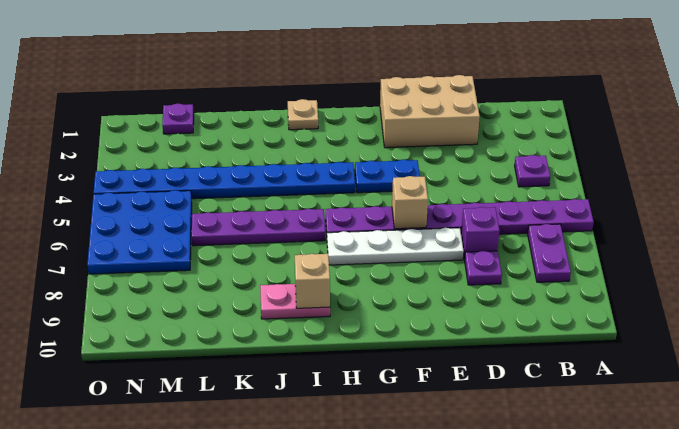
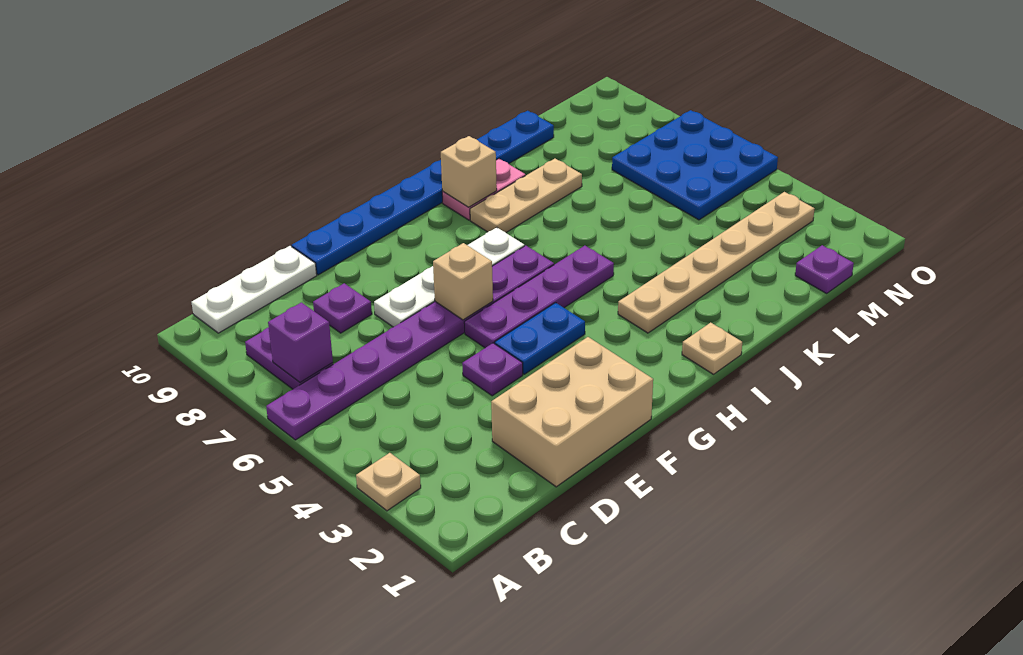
none -> tan 1x1 plate [356,453,421,511]
purple 1x1 plate [515,155,550,187] -> purple 1x1 plate moved to [462,343,523,396]
none -> white 1x3 plate [191,246,317,333]
purple 1x1 brick [461,207,500,259] -> purple 1x1 brick moved to [268,302,333,382]
blue 1x8 plate [94,162,355,199] -> blue 1x8 plate moved to [292,111,554,275]
none -> tan 1x6 plate [618,192,815,333]
purple 1x4 plate [192,209,325,246] -> purple 1x4 plate moved to [464,246,614,348]
none -> tan 1x3 plate [470,159,582,232]

